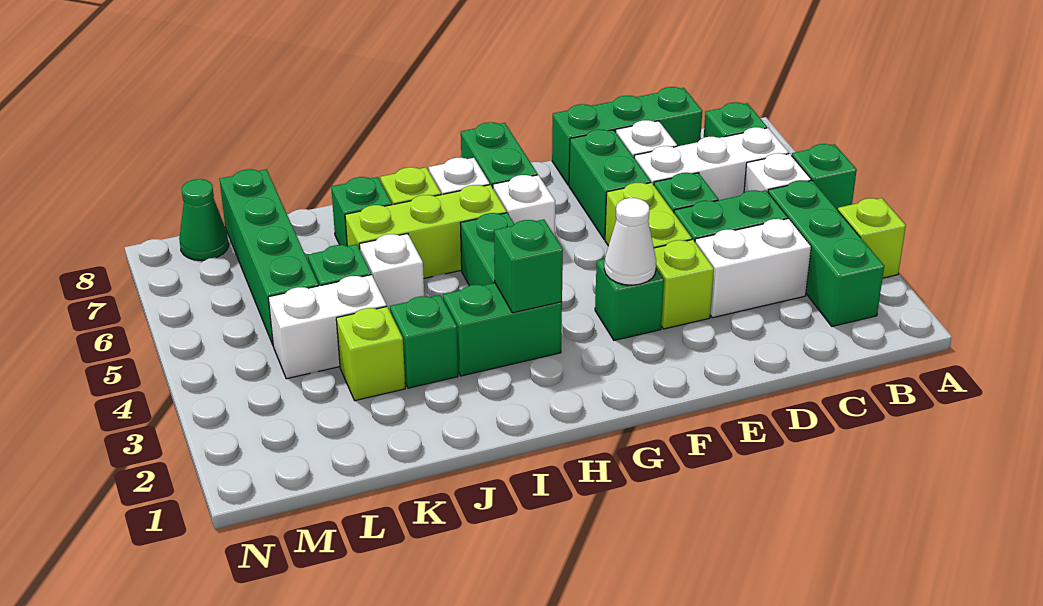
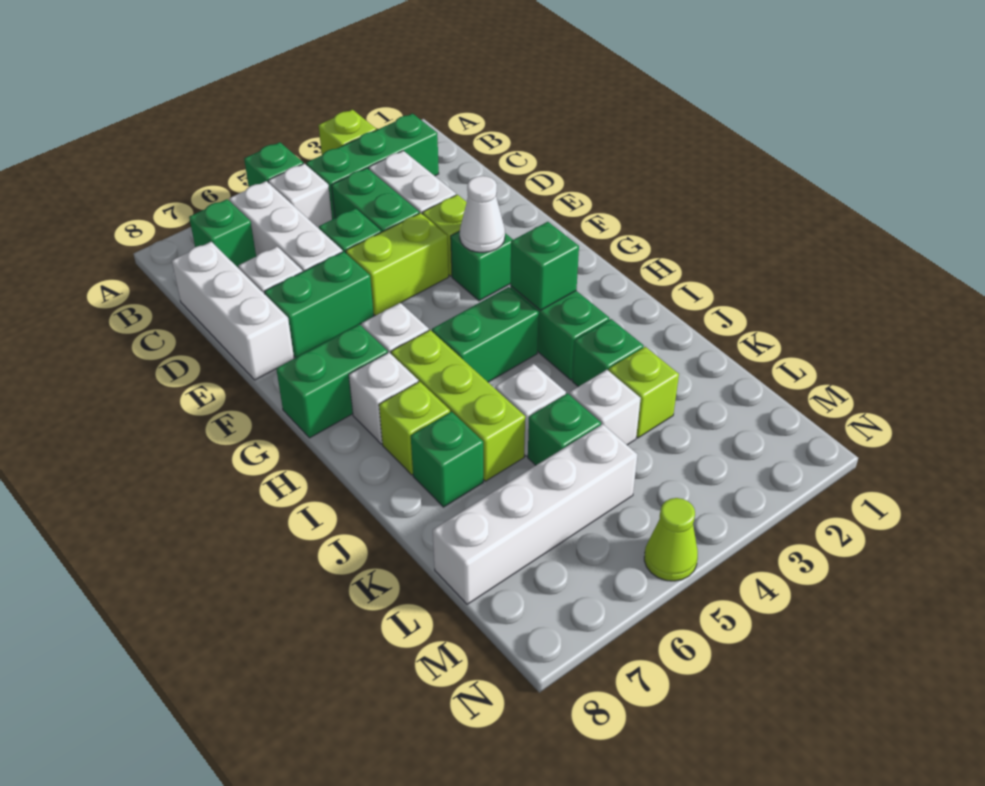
green 1x3 brick [552,87,702,185] -> white 1x3 brick [172,242,294,380]
white 1x2 brick [268,275,387,379] -> white 1x1 brick [569,370,641,445]
green 1x4 brick [220,169,319,344] -> white 1x4 brick [433,424,637,604]
green 1x1 cone [179,179,229,261] -> none
none -> lime 1x1 cone [644,498,698,581]

